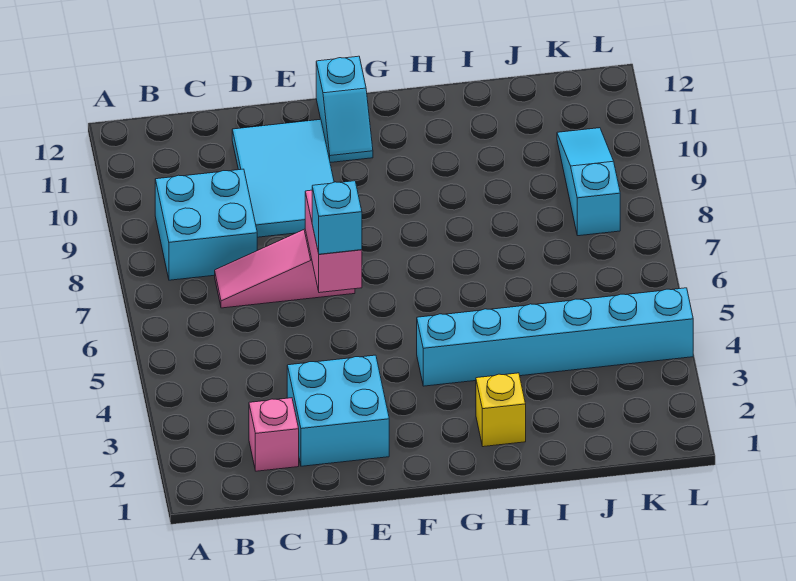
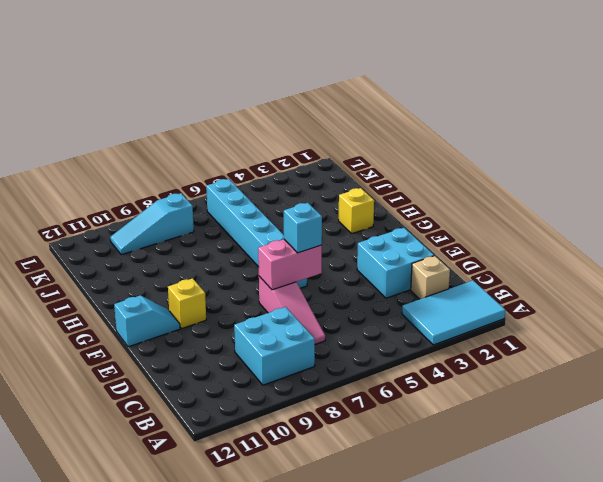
pink 1x1 brick [249,398,299,471] -> tan 1x1 brick [411,256,450,299]
cyan 2x3 tile [232,119,334,237] -> cyan 2x3 tile moved to [402,281,505,345]
none -> yellow 1x1 brick [168,278,206,329]
cyan 1x6 brick [417,288,693,386] -> cyan 1x6 brick moved to [206,179,307,288]

